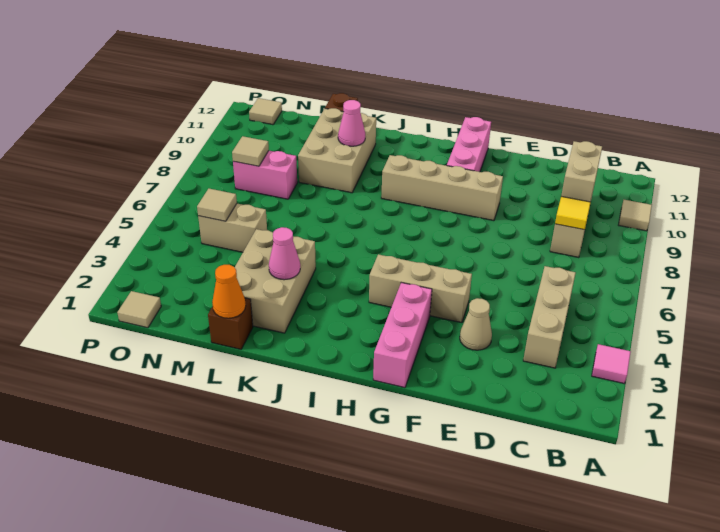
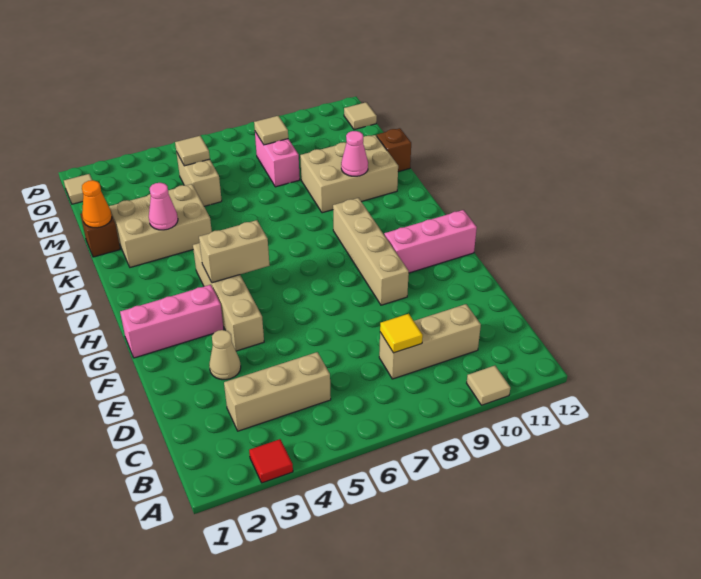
pink 1x1 tile [592,344,631,384] -> red 1x1 tile [249,439,293,483]
tan 1x2 brick [561,141,602,202] -> tan 1x2 brick moved to [199,220,270,283]
tan 1x3 brick [369,254,472,323] -> tan 1x4 brick [193,243,264,351]

